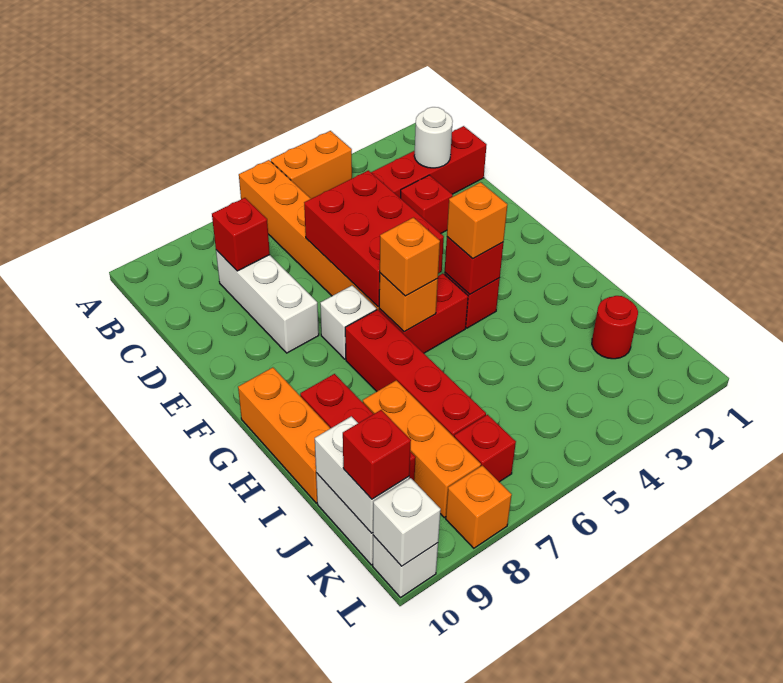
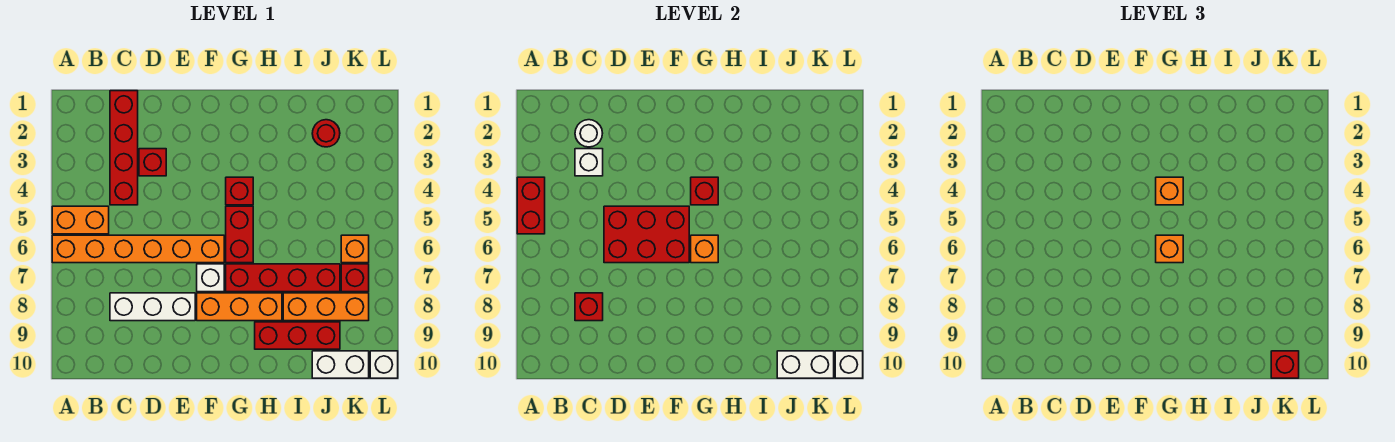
orange 1x2 brick [271,131,352,199] -> orange 1x2 brick turned to [52,206,109,234]
none -> red 1x2 brick [517,177,545,234]
none -> white 1x1 brick [575,149,603,176]
orange 1x3 brick [238,367,330,503] -> orange 1x3 brick moved to [197,293,282,321]
orange 1x1 brick [446,465,512,548] -> orange 1x1 brick moved to [341,235,369,263]

